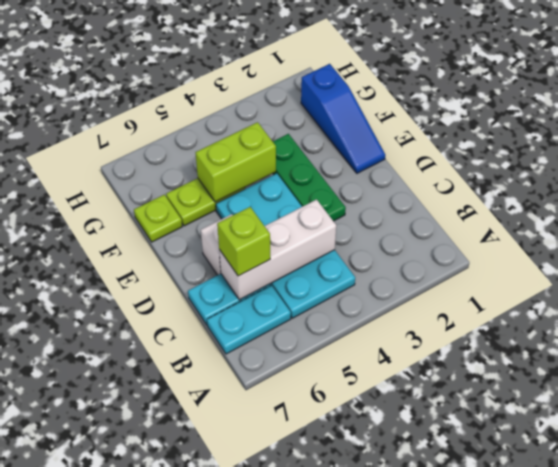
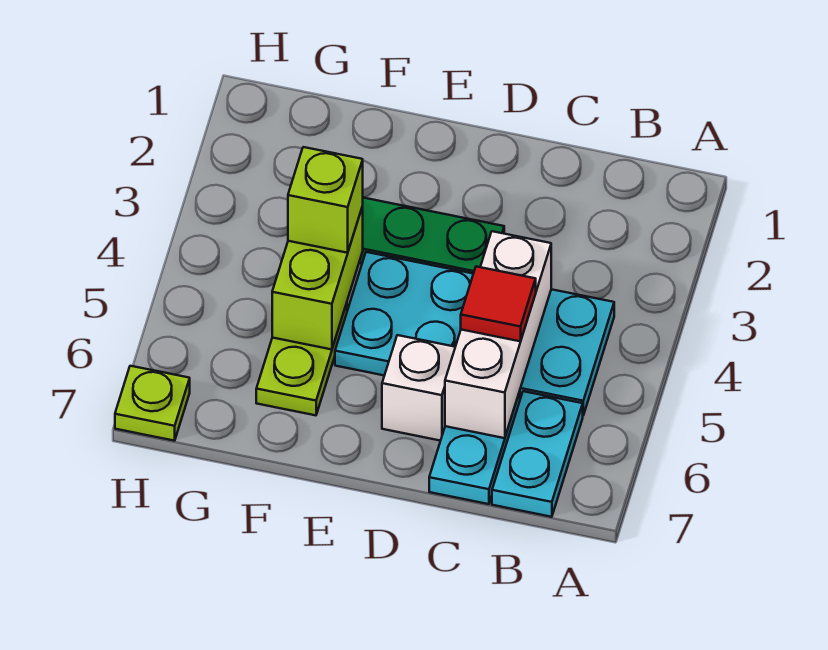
none -> red 1x1 tile [461,266,536,341]
lime 1x1 brick [217,207,270,276] -> lime 1x1 brick moved to [288,147,363,253]
blue 1x3 slope [301,64,385,173] -> none
lime 1x1 plate [134,195,182,242] -> lime 1x1 plate moved to [115,366,190,441]

